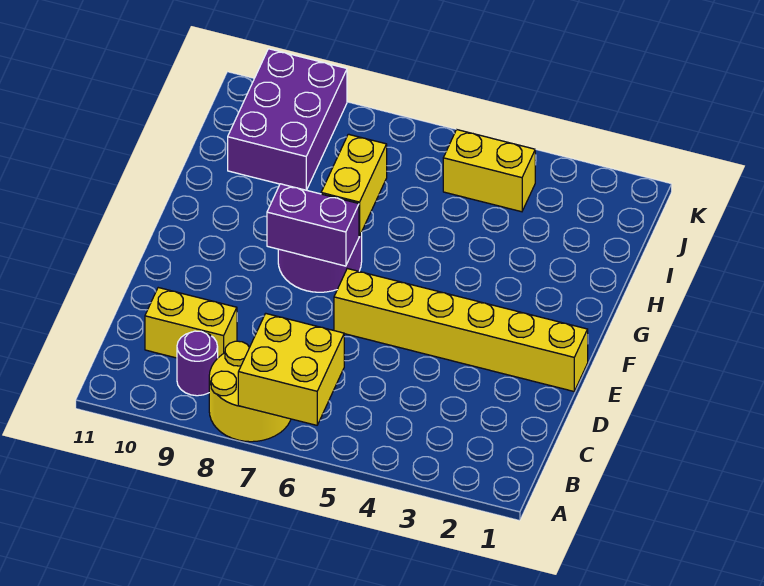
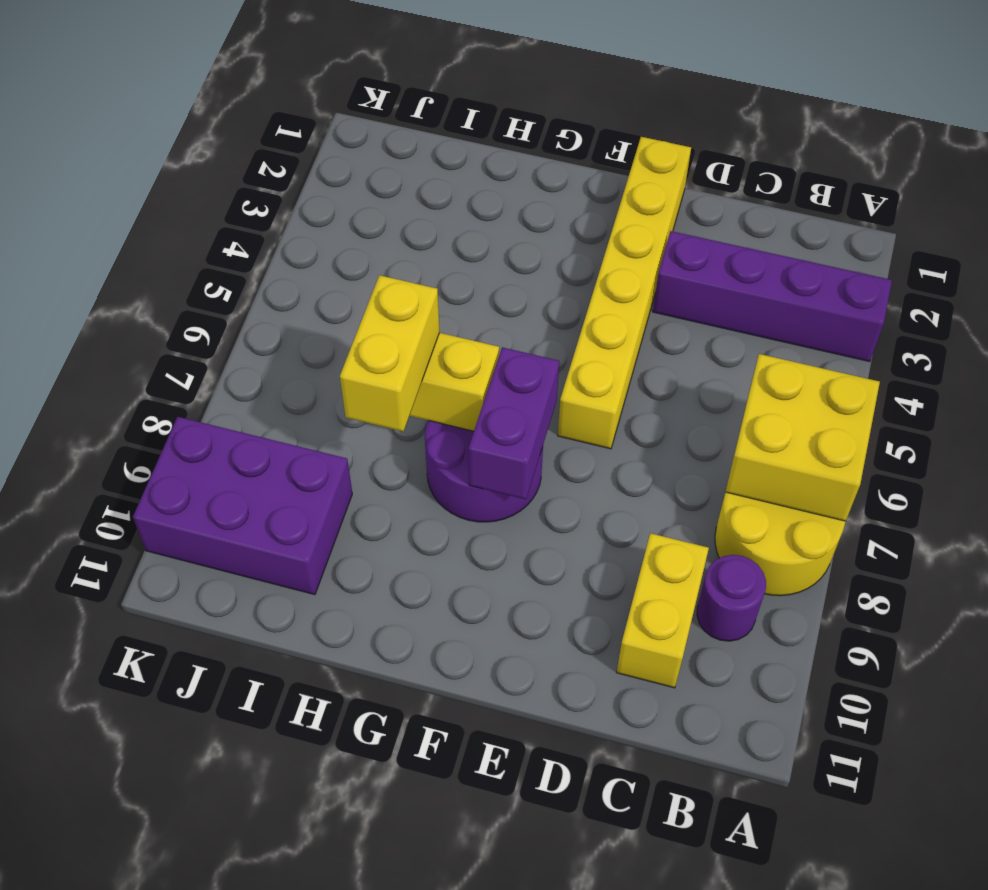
none -> purple 1x4 brick [653,231,892,362]
yellow 1x2 brick [443,130,535,212] -> yellow 1x2 brick moved to [340,275,440,432]

